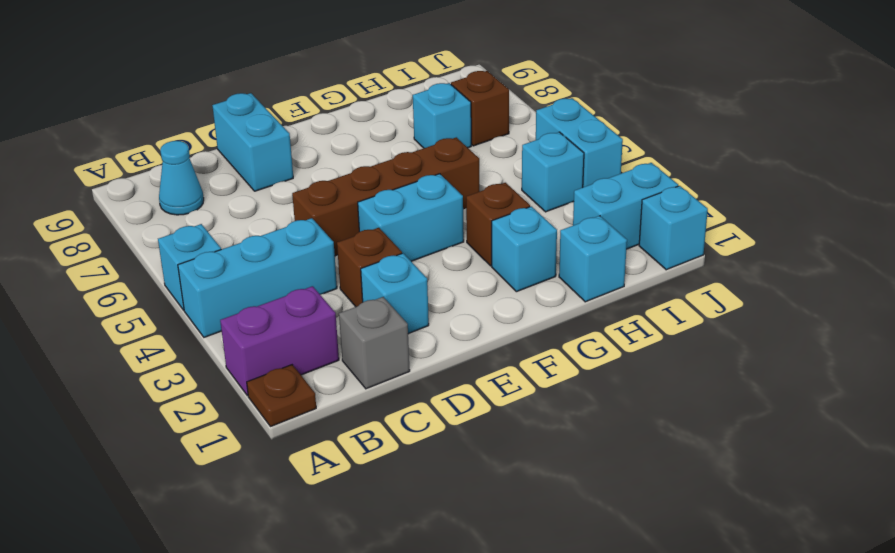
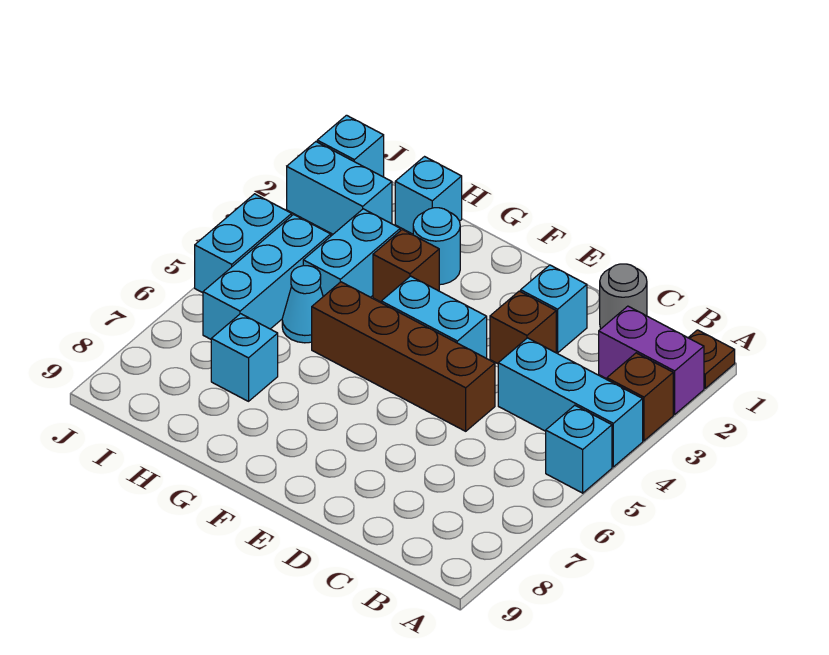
cyan 1x1 cone [159,141,204,215] -> cyan 1x1 cone moved to [282,266,323,343]
grey 1x1 brick [339,297,410,389] -> grey 1x1 round brick [600,264,647,329]
cyan 1x2 brick [212,93,293,191] -> cyan 1x2 brick moved to [303,209,400,297]
cyan 1x1 brick [492,206,557,292] -> cyan 1x1 round brick [413,208,460,285]
cyan 1x1 brick [522,132,584,212] -> cyan 1x3 brick [203,215,331,339]
brown 1x1 brick [451,71,509,146] -> brown 1x1 brick moved to [607,353,673,441]

